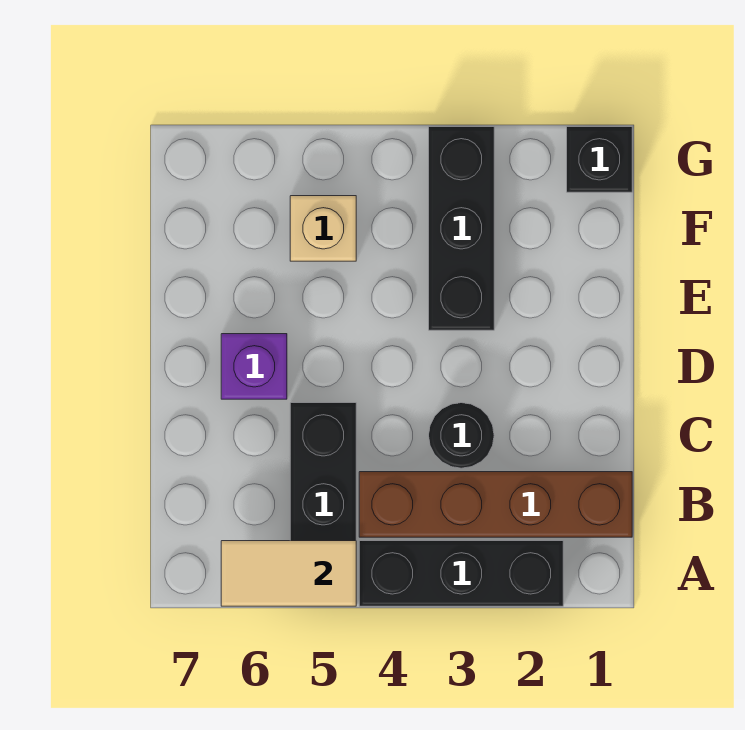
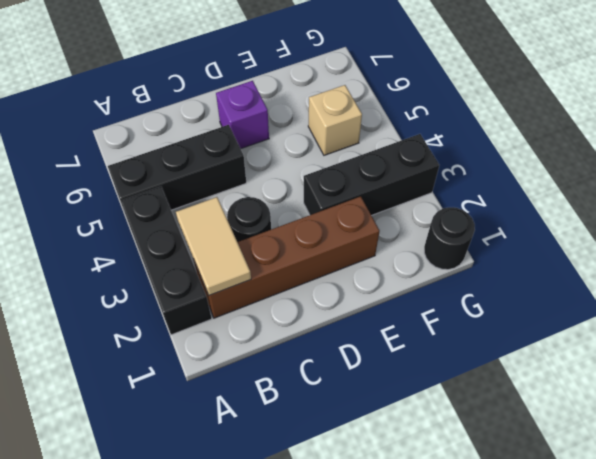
tan 1x2 tile [221,541,356,606] -> tan 1x2 tile moved to [176,197,251,295]
brown 1x4 brick [359,472,632,537] -> brown 1x4 brick turned to [194,196,379,318]
black 1x1 brick [567,127,632,192] -> black 1x1 round brick [424,207,475,270]

